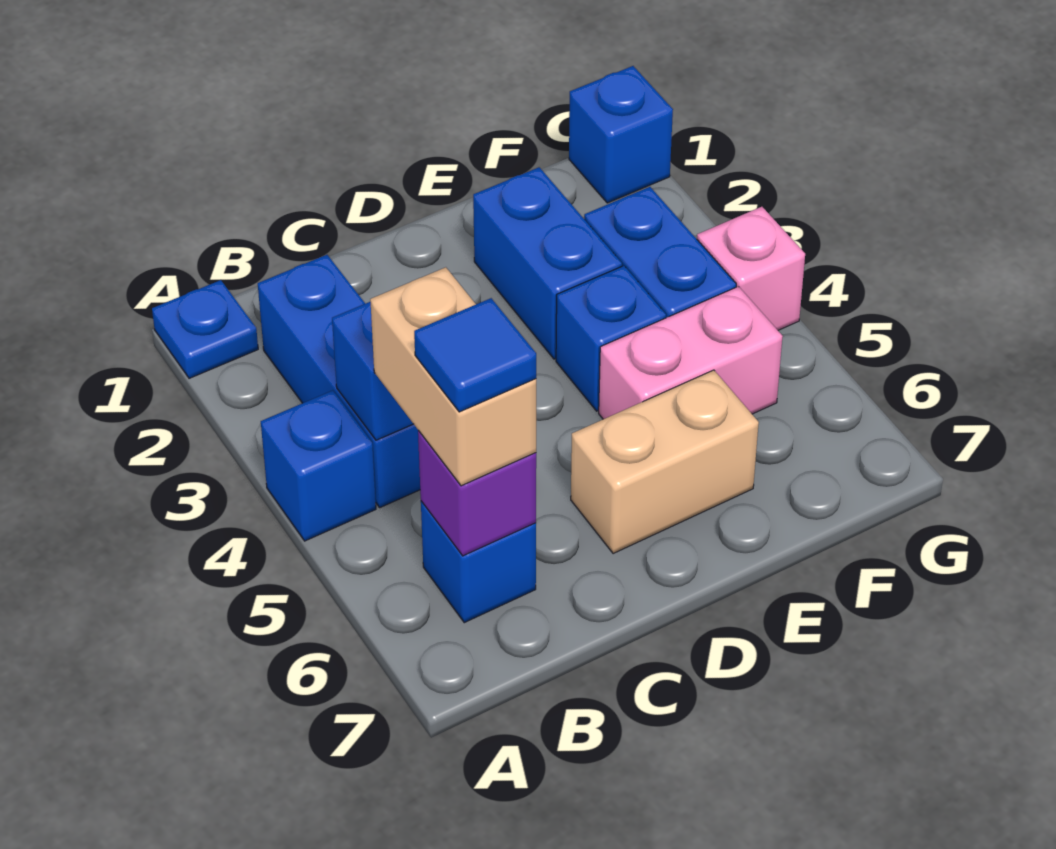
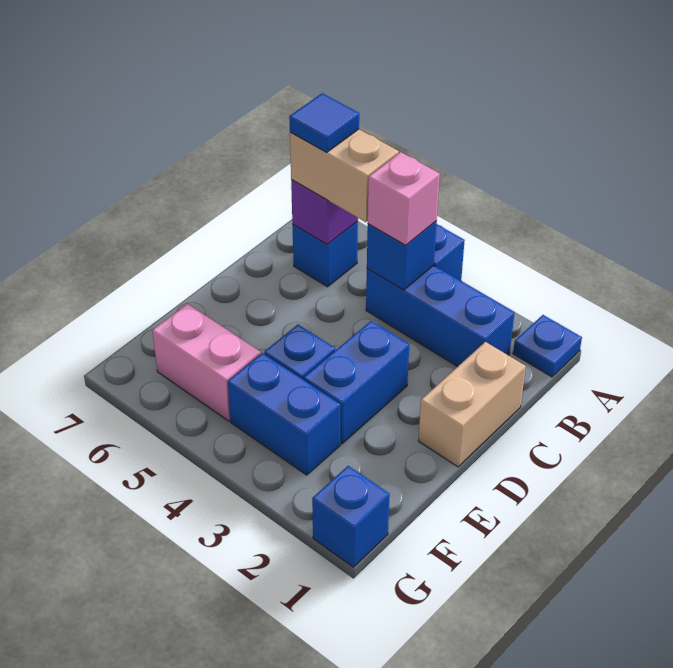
tan 1x2 brick [571,370,759,554] -> tan 1x2 brick moved to [418,342,526,467]
blue 1x2 brick [473,167,622,359] -> blue 1x2 brick turned to [304,321,409,444]
pink 1x2 brick [599,286,783,419] -> pink 1x2 brick turned to [152,304,261,421]
pink 1x1 brick [697,207,805,330] -> pink 1x1 brick moved to [368,152,440,245]

